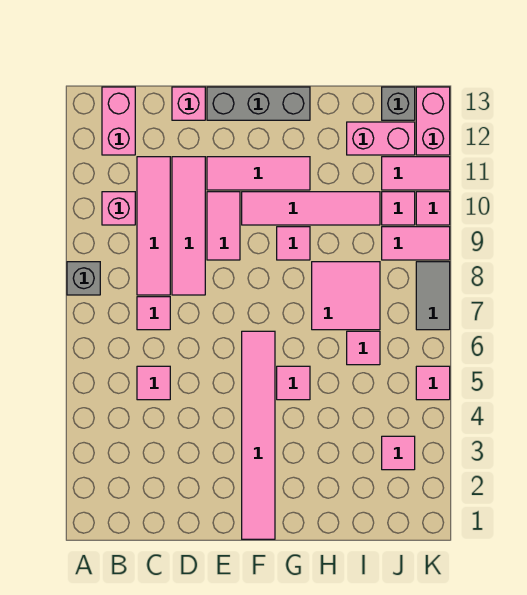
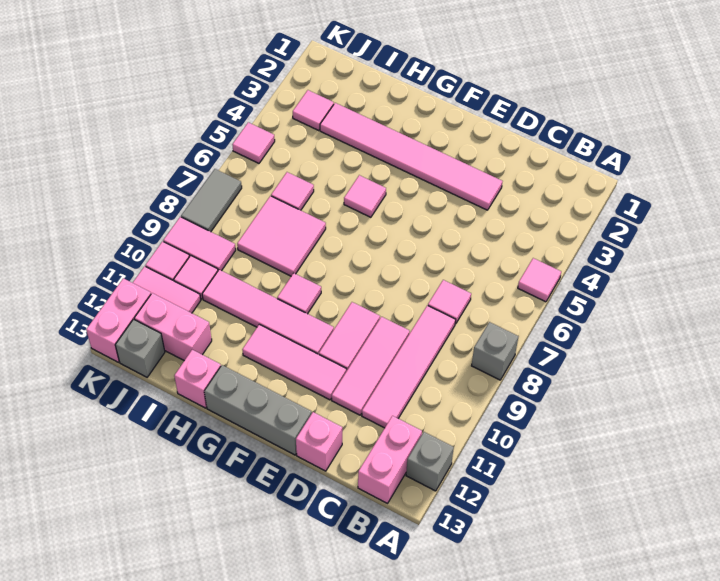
none -> grey 1x1 brick [406,432,454,491]
pink 1x1 brick [102,192,135,225] -> pink 1x1 brick moved to [174,350,221,408]
pink 1x1 tile [137,366,170,400] -> pink 1x1 tile moved to [518,258,561,302]
pink 1x4 tile [172,157,205,295] -> pink 1x3 tile [332,317,410,415]
pink 1x6 tile [242,331,275,539] -> pink 1x6 tile turned to [320,103,502,210]

